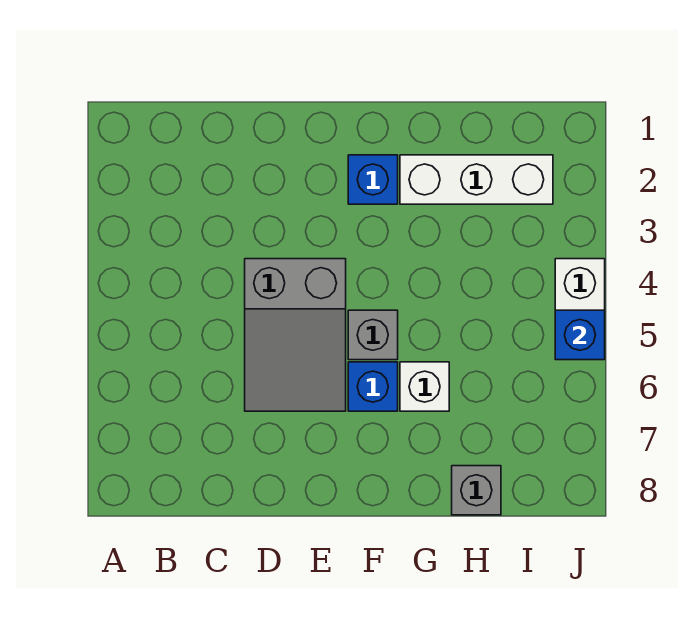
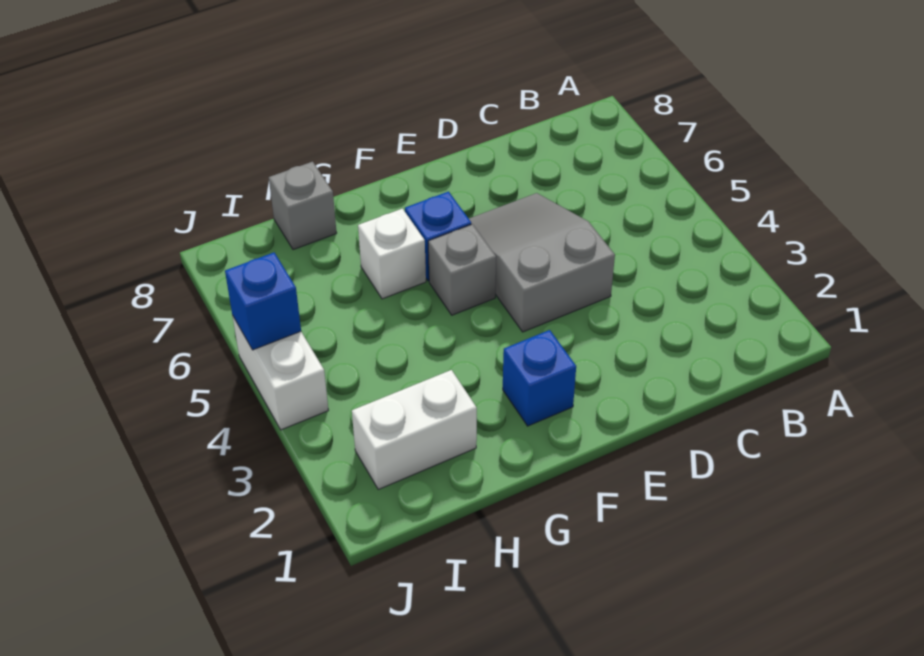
white 1x3 brick [400,155,553,204] -> white 1x2 brick [352,370,477,489]

